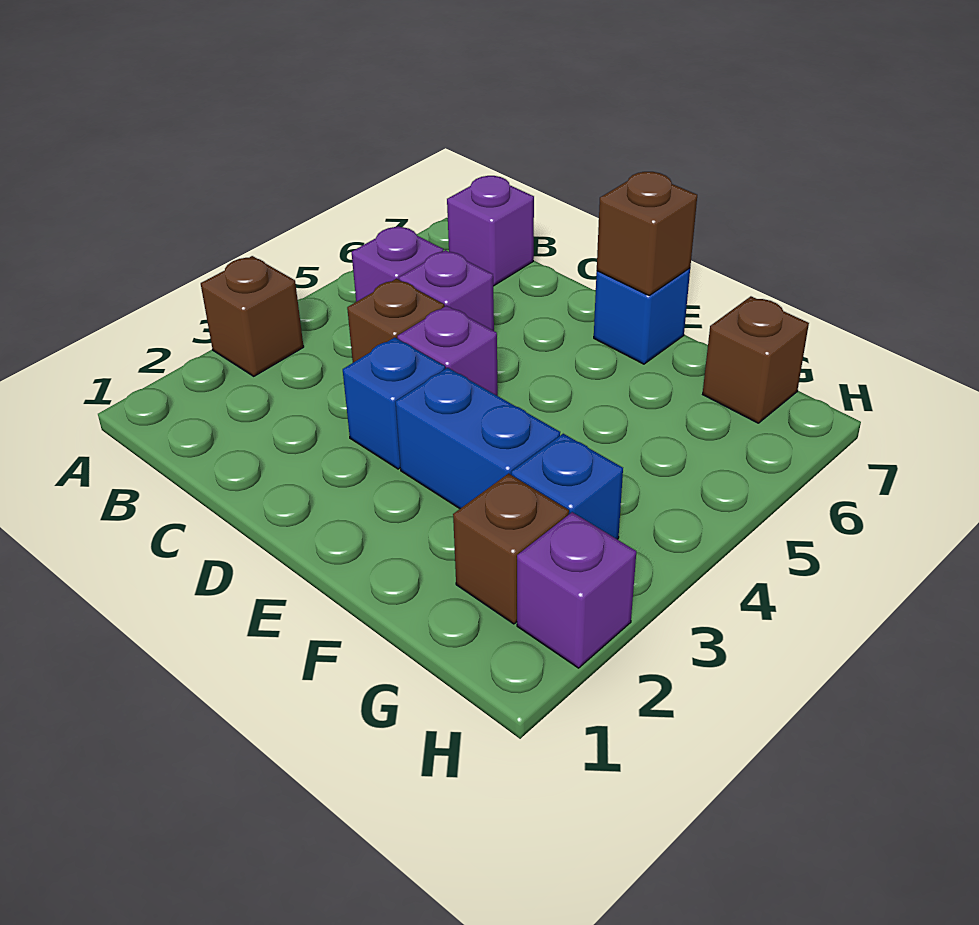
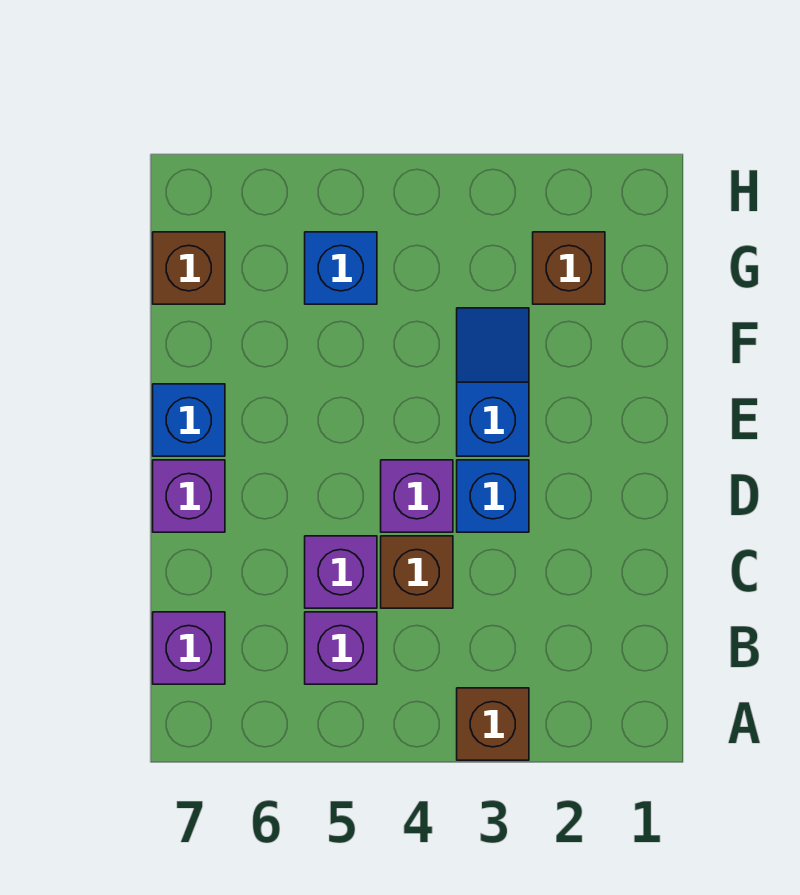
blue 1x2 brick [396,368,560,509] -> blue 1x2 slope [457,308,529,456]
brown 1x1 brick [597,172,697,295] -> none
blue 1x1 brick [511,434,623,539] -> blue 1x1 brick moved to [305,232,377,304]
purple 1x1 brick [517,512,636,668] -> purple 1x1 brick moved to [153,460,225,532]

